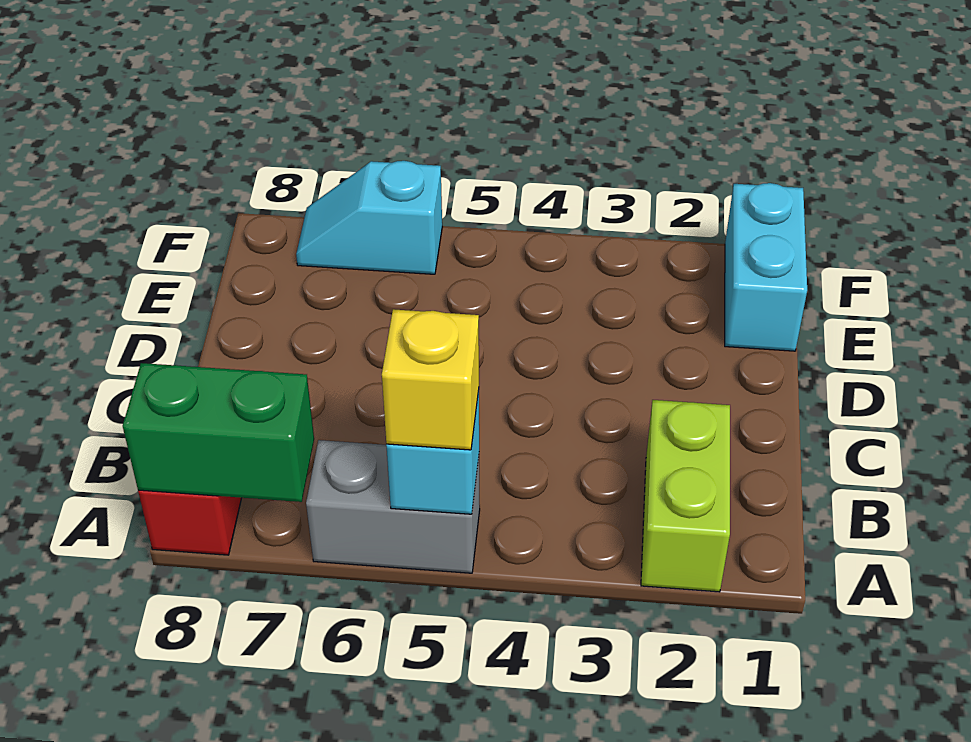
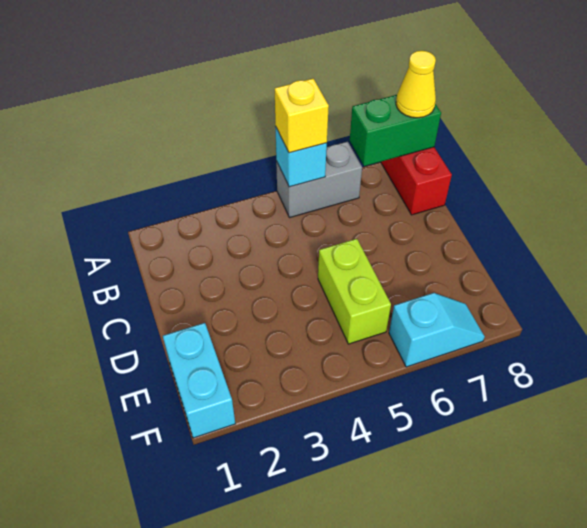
lime 1x2 brick [641,400,730,592] -> lime 1x2 brick moved to [318,239,391,344]
none -> yellow 1x1 cone [396,51,436,118]

